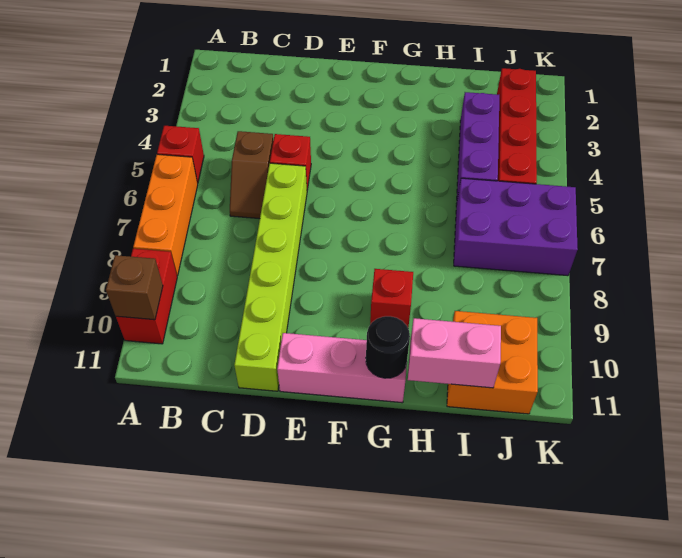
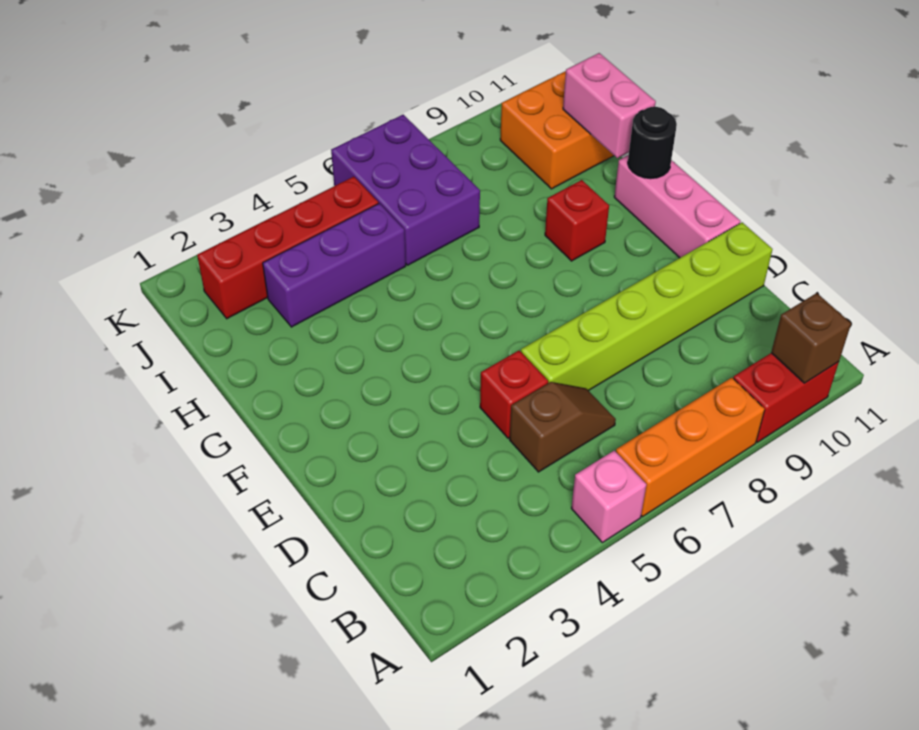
red 1x1 brick [157,126,204,183] -> pink 1x1 brick [571,450,646,543]

